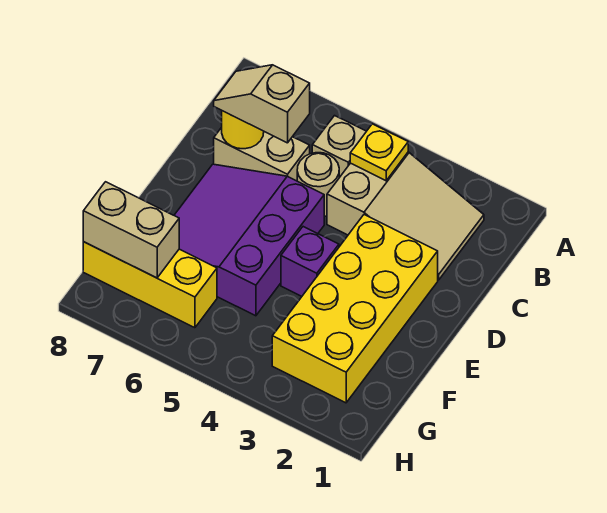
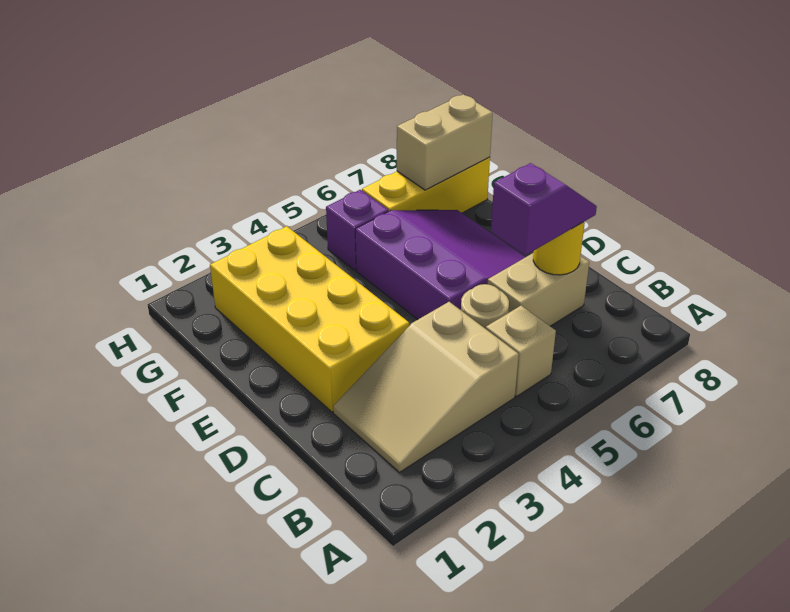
yellow 1x1 plate [350,124,408,181] -> none
tan 1x2 slope [214,65,310,143] -> purple 1x2 slope [491,163,597,255]
purple 1x1 brick [281,227,339,296] -> purple 1x1 brick moved to [326,190,388,270]

